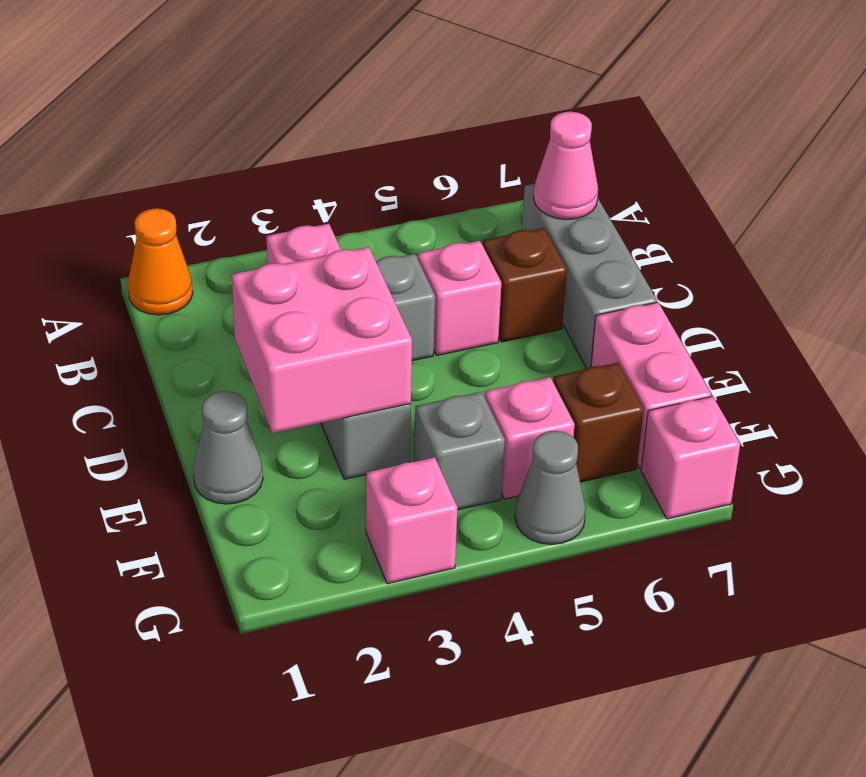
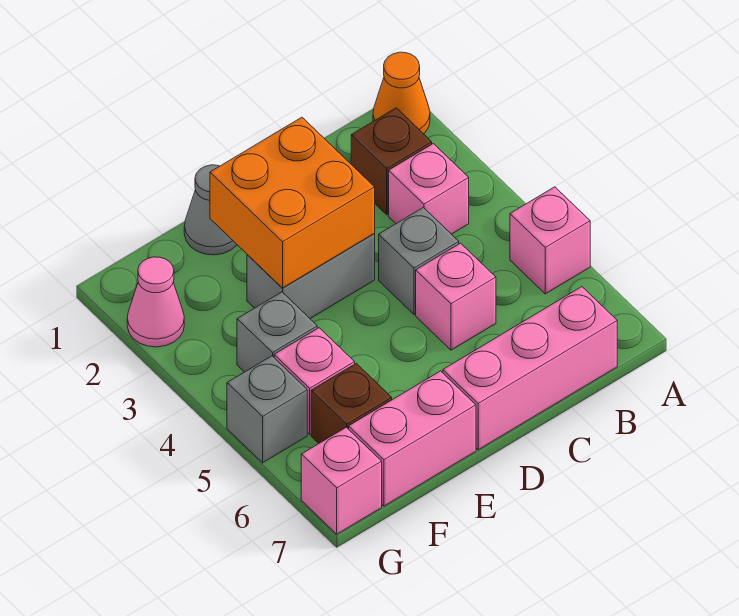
grey 1x3 brick [522,184,657,368] -> pink 1x3 brick [443,287,617,450]
pink 1x1 cone [534,112,598,219] -> pink 1x1 cone moved to [127,257,184,347]
brown 1x1 brick [483,228,567,342] -> brown 1x1 brick moved to [351,108,432,215]
pink 2x2 brick [232,247,412,433] -> orange 2x2 brick [210,117,375,288]
pink 1x1 brick [366,457,458,584] -> pink 1x1 brick moved to [510,187,590,294]
grey 1x1 cone [515,431,586,544] -> grey 1x1 brick [227,356,307,463]

